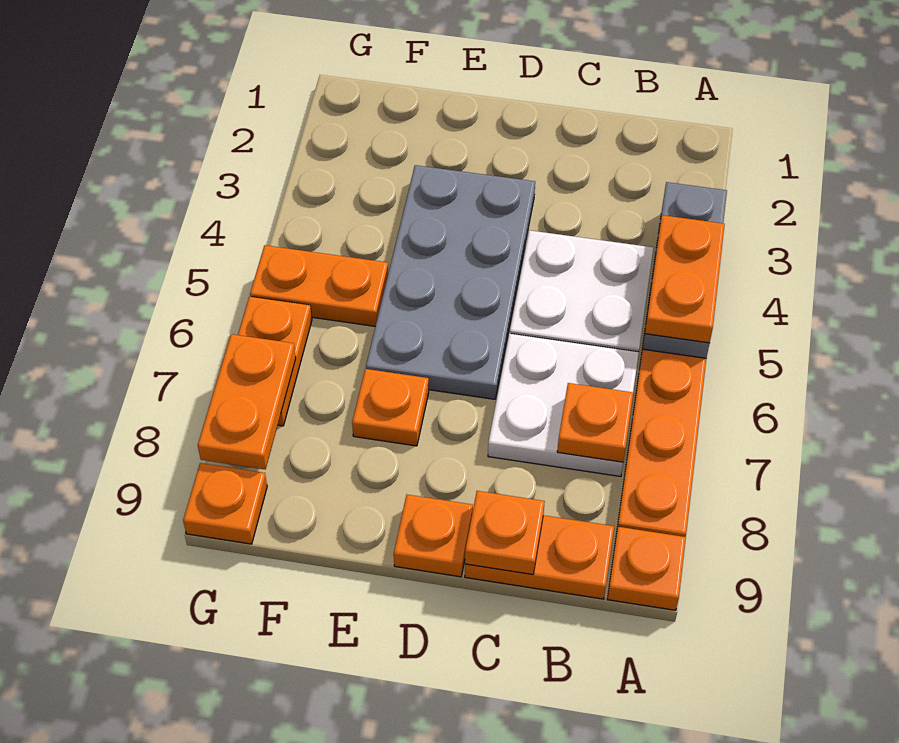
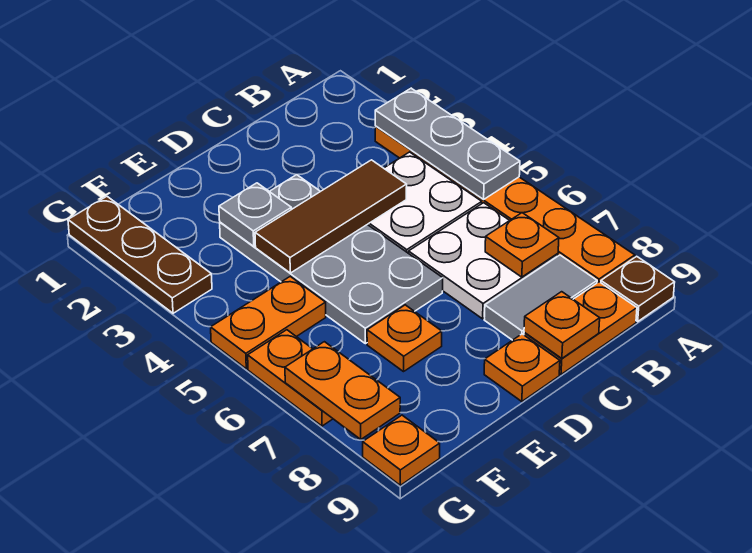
orange 1x2 plate [645,215,725,343] -> none
orange 1x1 plate [607,527,686,610] -> brown 1x1 plate [601,256,675,321]
none -> grey 1x2 tile [484,255,597,340]
none -> brown 1x3 tile [255,160,407,273]
none -> grey 1x1 plate [219,183,291,246]
none -> brown 1x3 plate [68,196,212,313]

